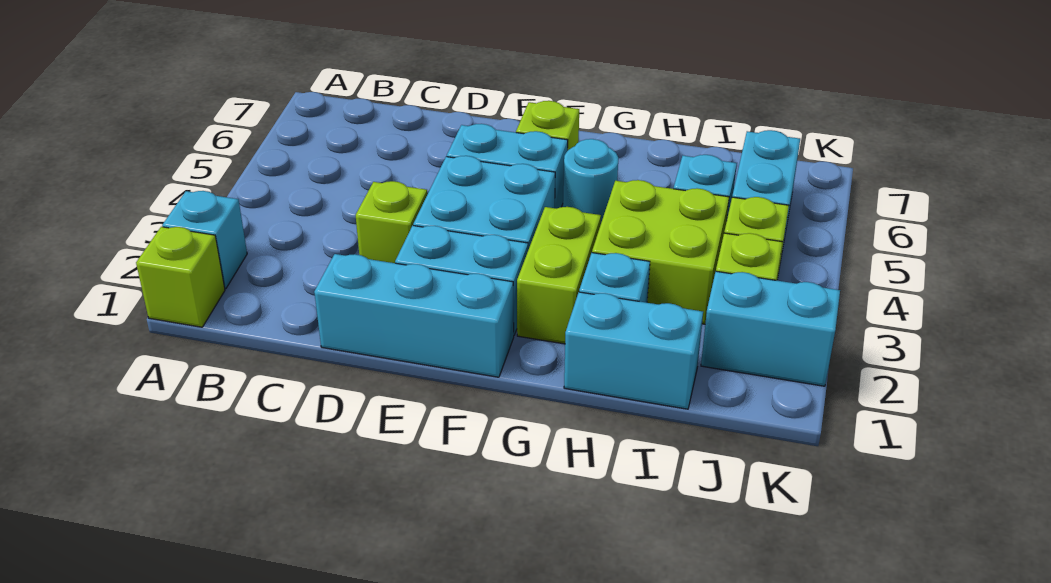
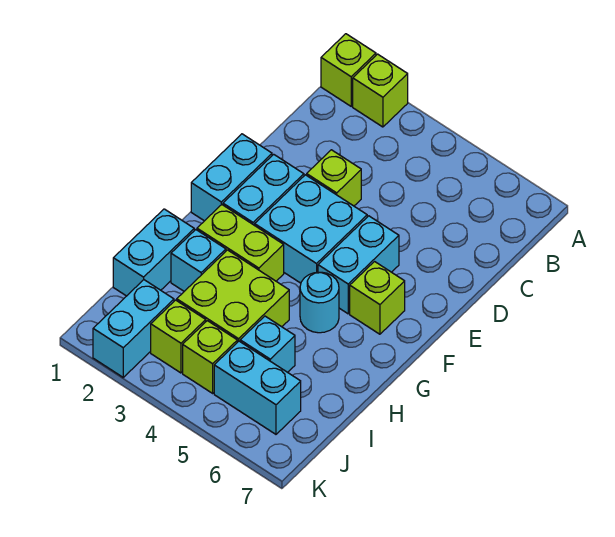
cyan 1x1 brick [162,191,247,289] -> lime 1x1 brick [353,54,408,127]
cyan 1x3 brick [314,254,514,377] -> cyan 1x2 brick [191,134,272,221]

